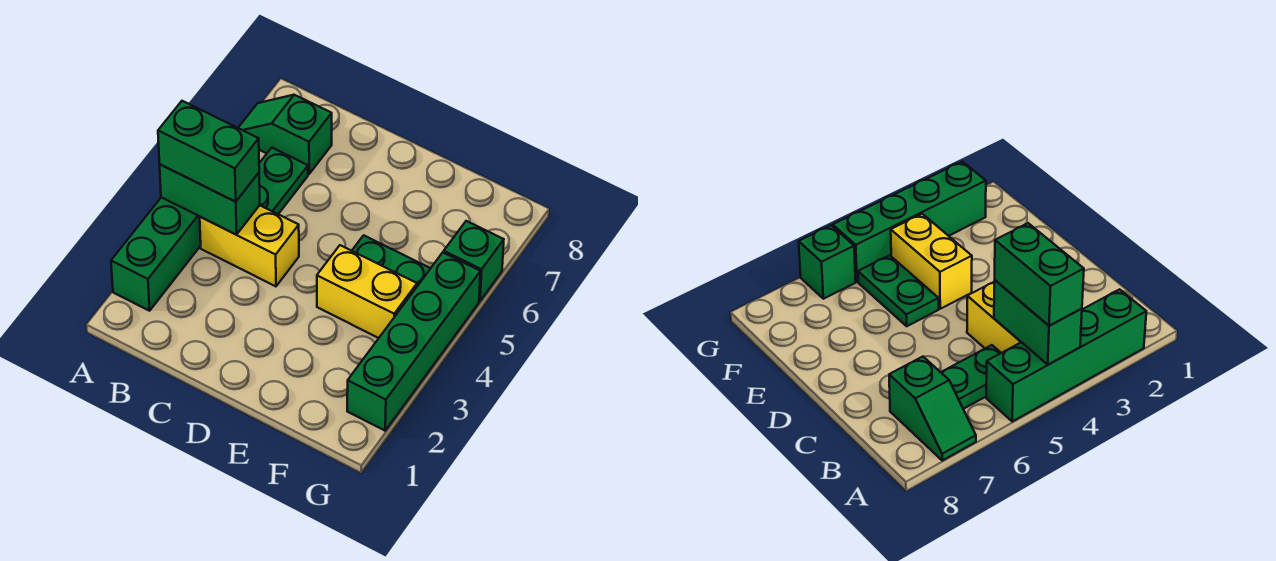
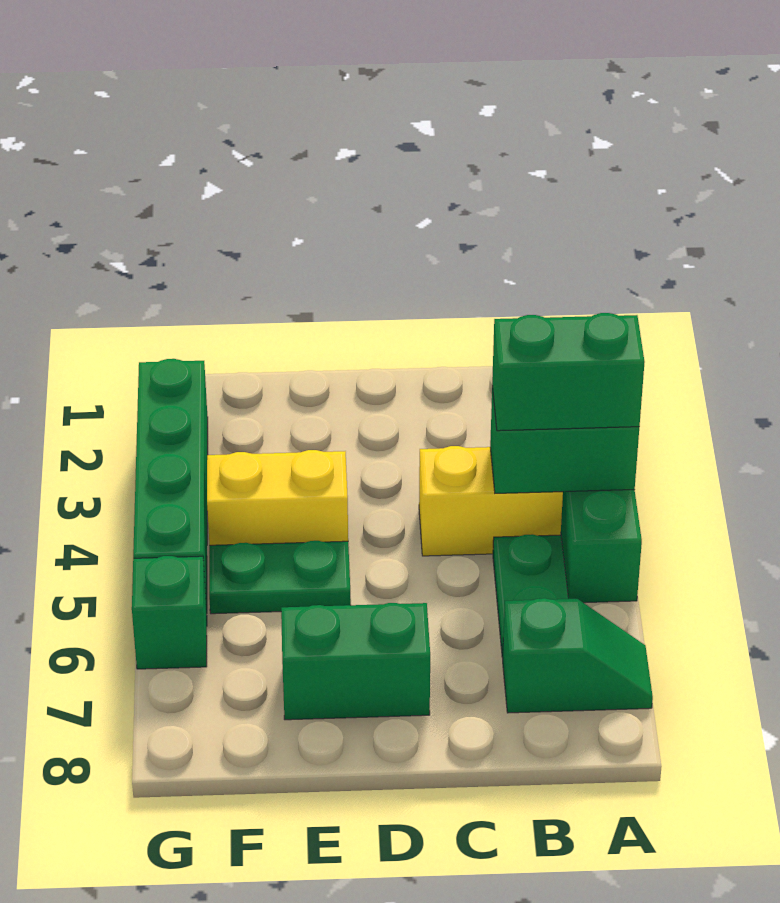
none -> green 1x2 brick [281,603,430,720]

